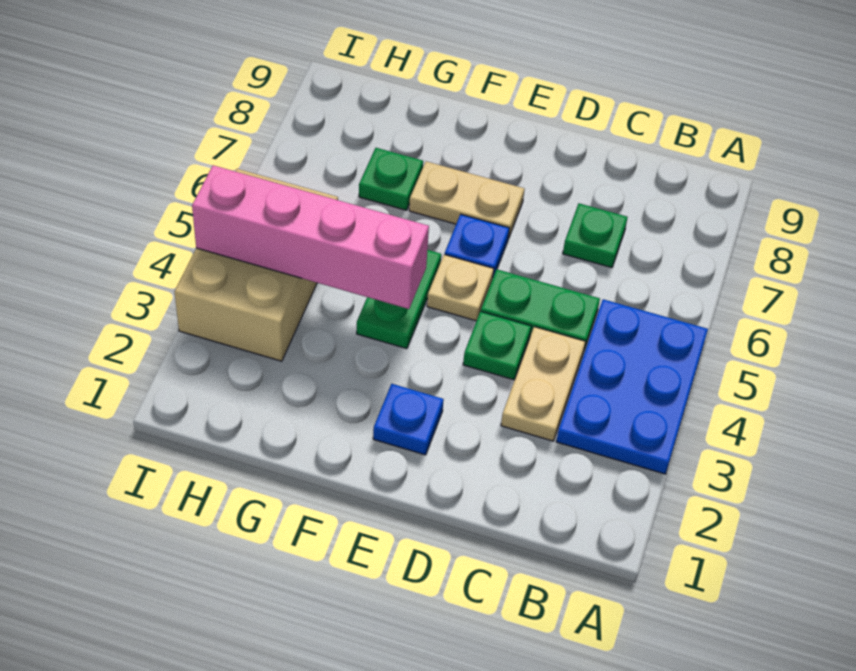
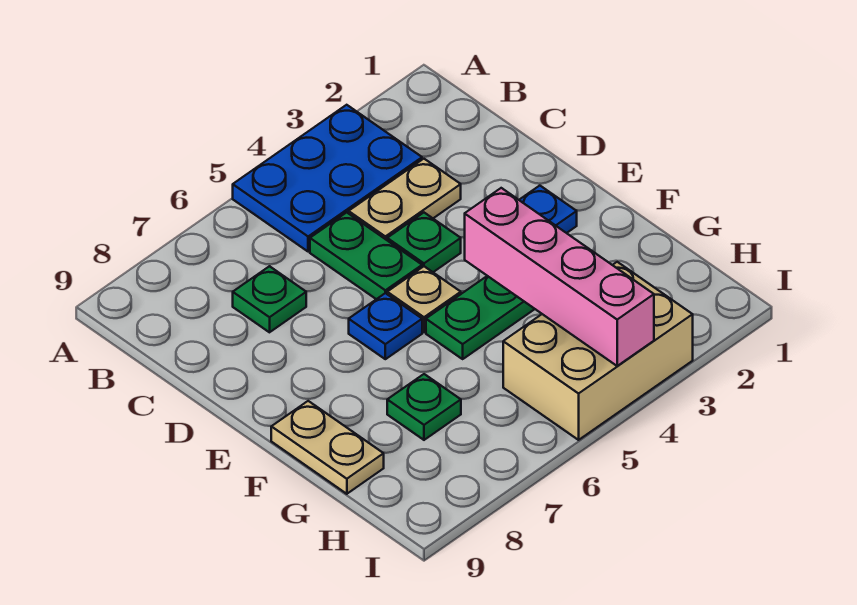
tan 1x2 plate [409,161,524,239] -> tan 1x2 plate moved to [271,401,384,494]

